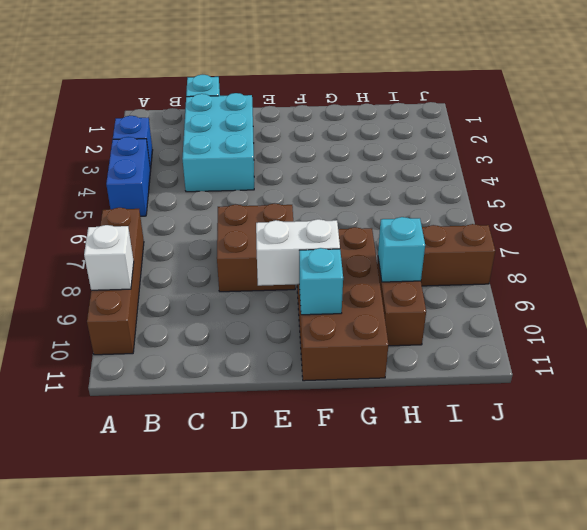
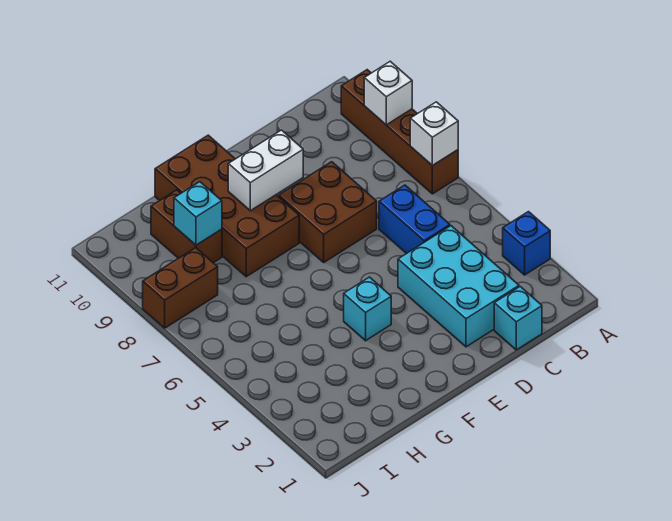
blue 1x2 brick [106,137,151,216] -> blue 1x2 brick moved to [379,185,450,254]
none -> white 1x1 brick [410,102,458,166]
cyan 1x1 brick [299,248,343,315] -> cyan 1x1 brick moved to [344,277,391,341]

